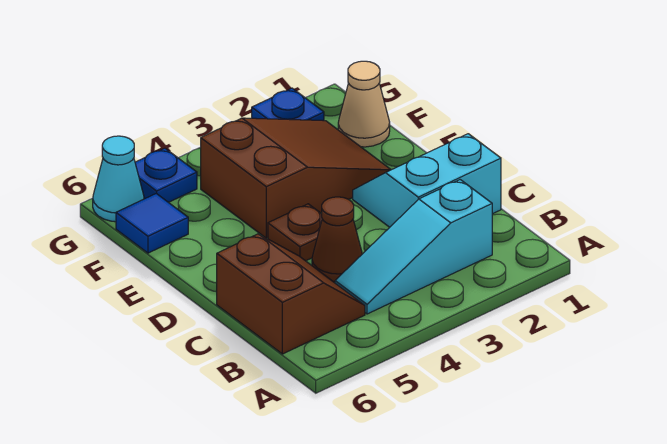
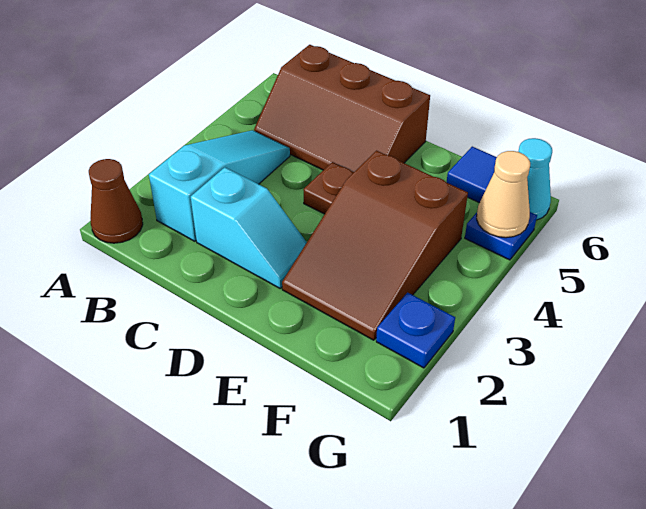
brown 2x2 slope [217,234,365,354] -> brown 2x3 slope [254,45,430,172]
cyan 2x2 slope [353,134,501,227] -> cyan 1x2 slope [191,167,307,288]
brown 1x1 cone [312,197,362,282] -> brown 1x1 cone moved to [89,159,143,243]
tan 1x1 cone [338,61,390,147] -> tan 1x1 cone moved to [477,151,530,238]

